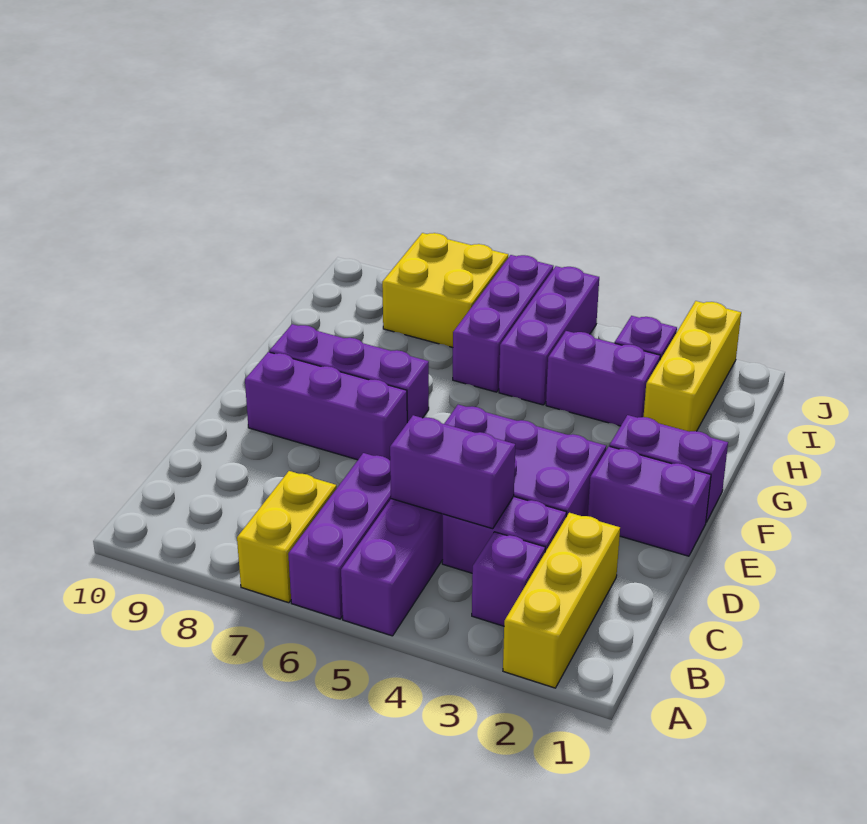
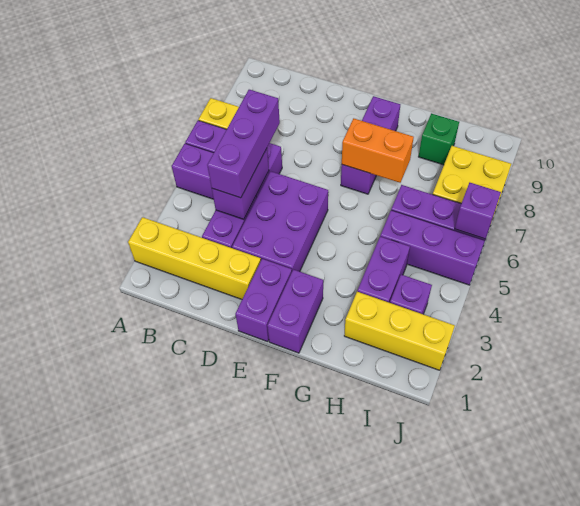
yellow 1x3 brick [503,513,620,688] -> yellow 1x4 brick [128,217,261,299]
purple 1x1 brick [472,532,545,626] -> purple 1x1 brick moved to [455,183,501,239]
purple 1x3 brick [245,352,407,460] -> purple 1x3 brick moved to [207,90,280,198]
none -> orange 1x2 brick [342,118,414,183]
none -> green 1x1 brick [419,113,459,165]

